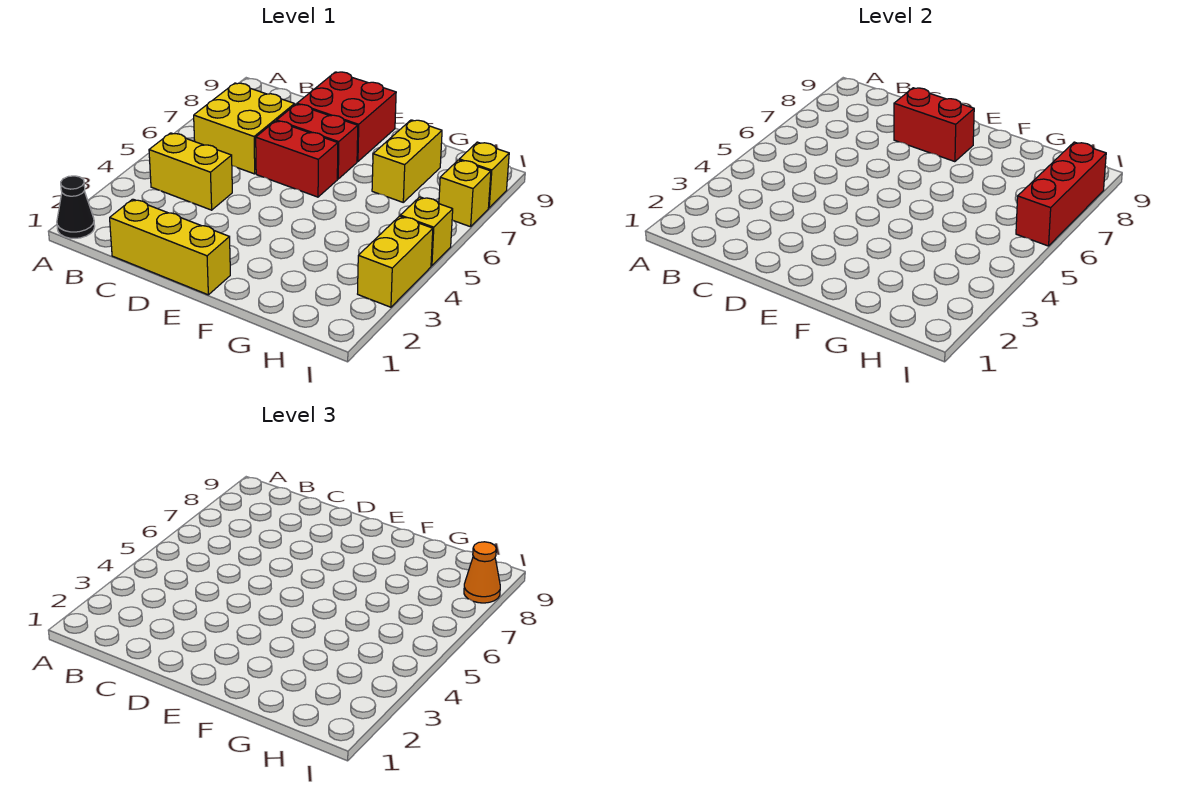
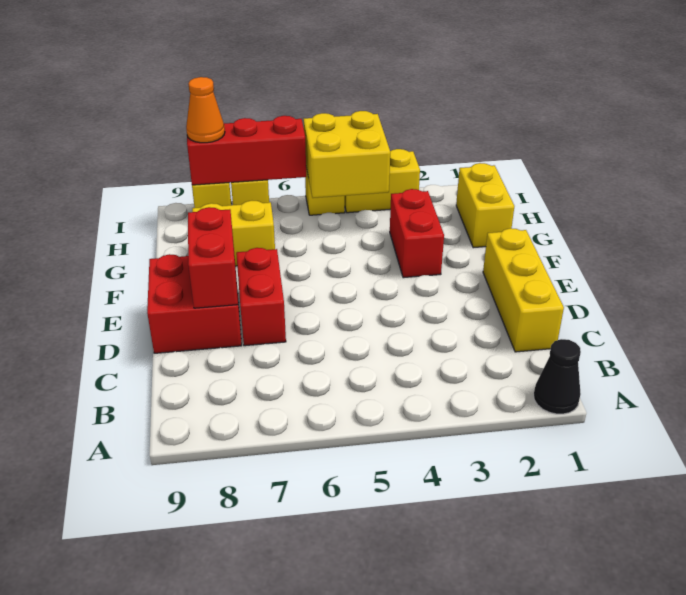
yellow 1x2 brick [149,133,232,210] -> yellow 1x2 brick moved to [456,163,514,248]
yellow 2x2 brick [194,83,295,174] -> yellow 2x2 brick moved to [304,111,390,198]
red 1x2 brick [256,121,338,197] -> red 1x2 brick moved to [390,189,444,278]

